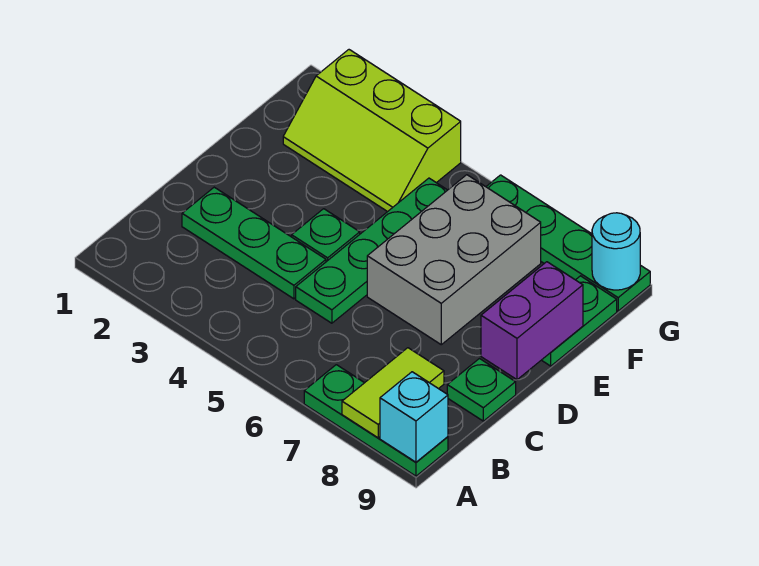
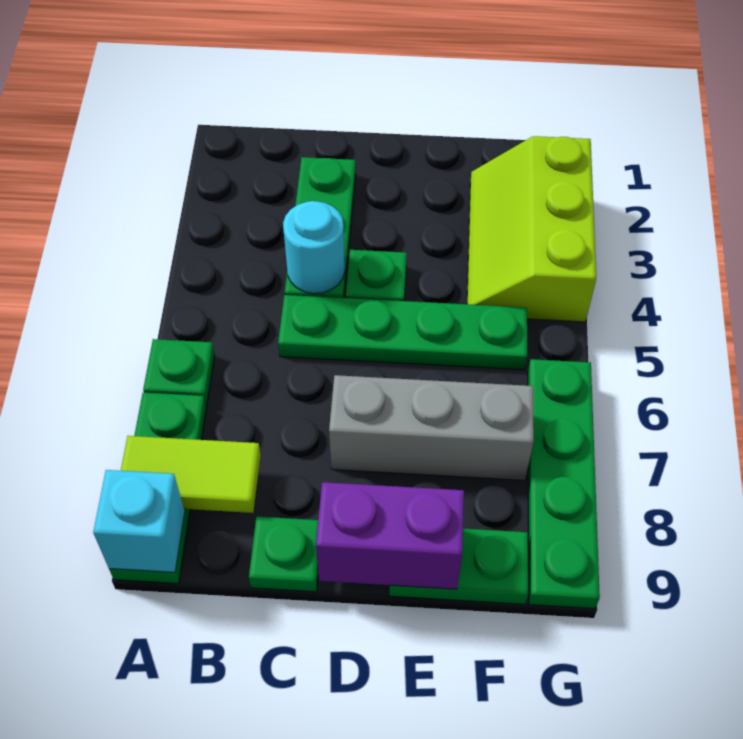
none -> green 1x1 plate [143,339,215,406]
grey 2x3 brick [367,175,541,345] -> grey 1x3 brick [329,375,534,480]
cyan 1x1 round brick [592,213,640,290] -> cyan 1x1 round brick moved to [283,201,345,294]

